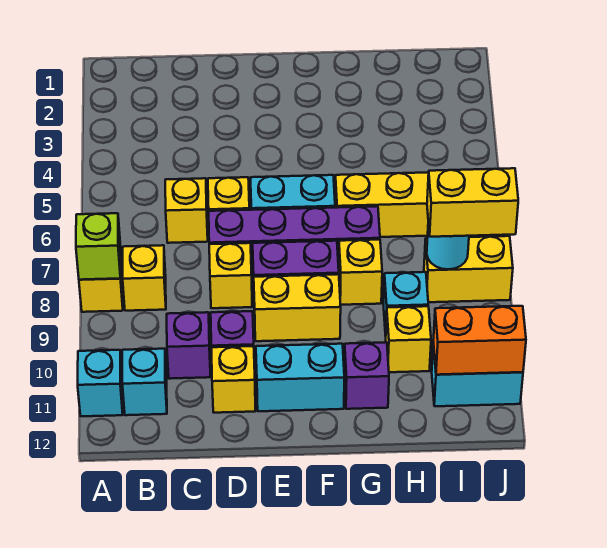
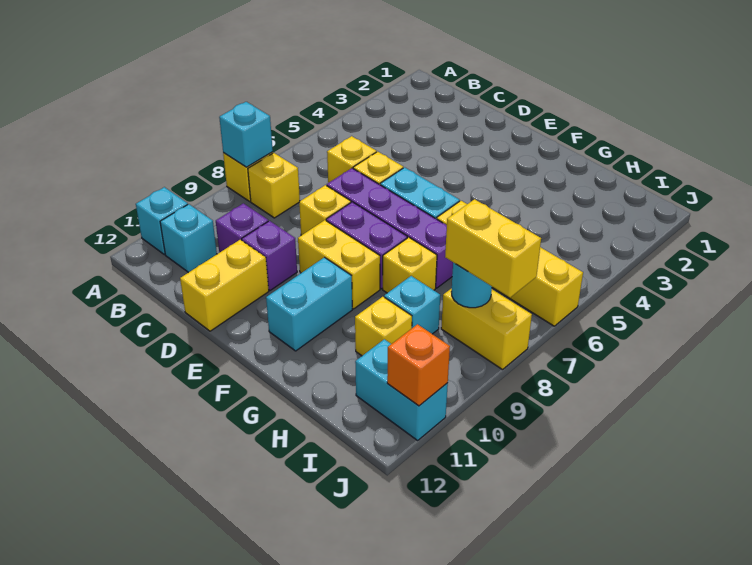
lime 1x1 brick [76,213,121,280] -> cyan 1x1 brick [219,102,273,167]
yellow 1x1 brick [211,346,255,413] -> yellow 1x2 brick [180,240,269,331]
cyan 1x2 brick [256,344,344,411] -> cyan 1x2 brick turned to [266,257,352,351]
purple 1x1 brick [344,342,389,409] -> none
orange 1x2 brick [433,306,526,375] -> orange 1x1 brick [387,324,450,406]

